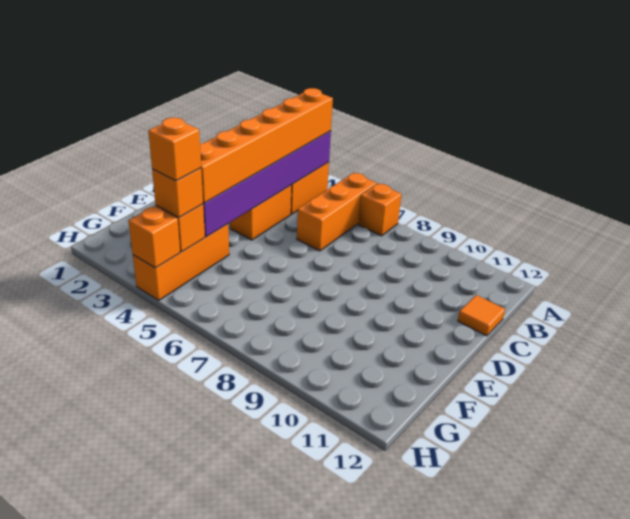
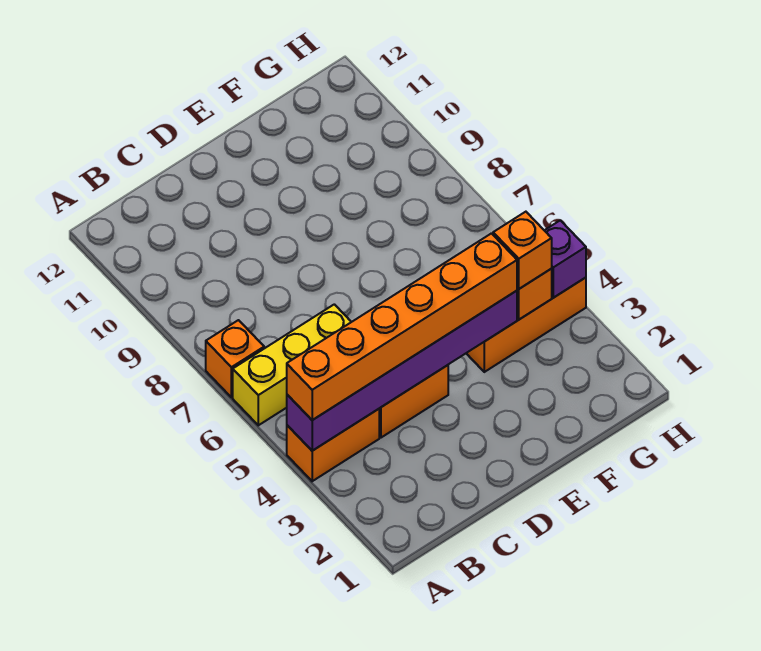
orange 1x3 brick [297,173,377,251] -> yellow 1x3 brick [233,304,351,425]
orange 1x1 tile [458,295,505,336] -> none
orange 1x1 brick [148,118,201,181] -> none
orange 1x1 brick [129,206,180,268] -> purple 1x1 brick [544,220,586,298]

